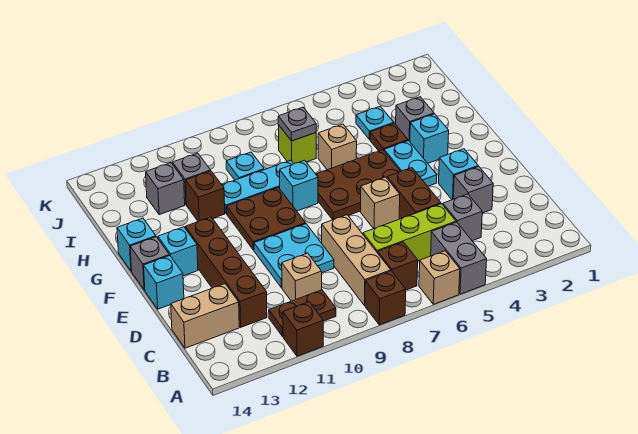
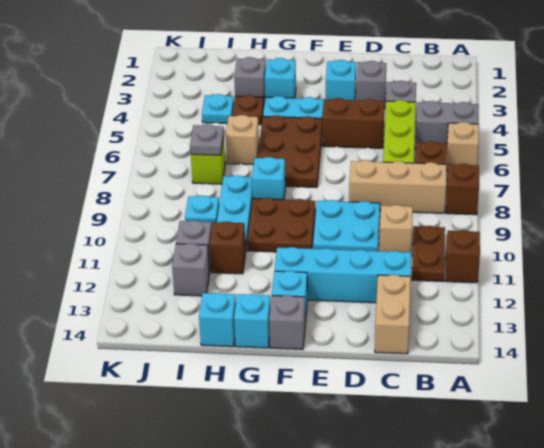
brown 1x4 brick [185,217,267,327] -> cyan 1x4 brick [275,247,411,303]
tan 1x1 brick [360,177,400,229] -> none
cyan 1x1 brick [144,256,184,309] -> cyan 1x1 brick moved to [199,293,236,347]

